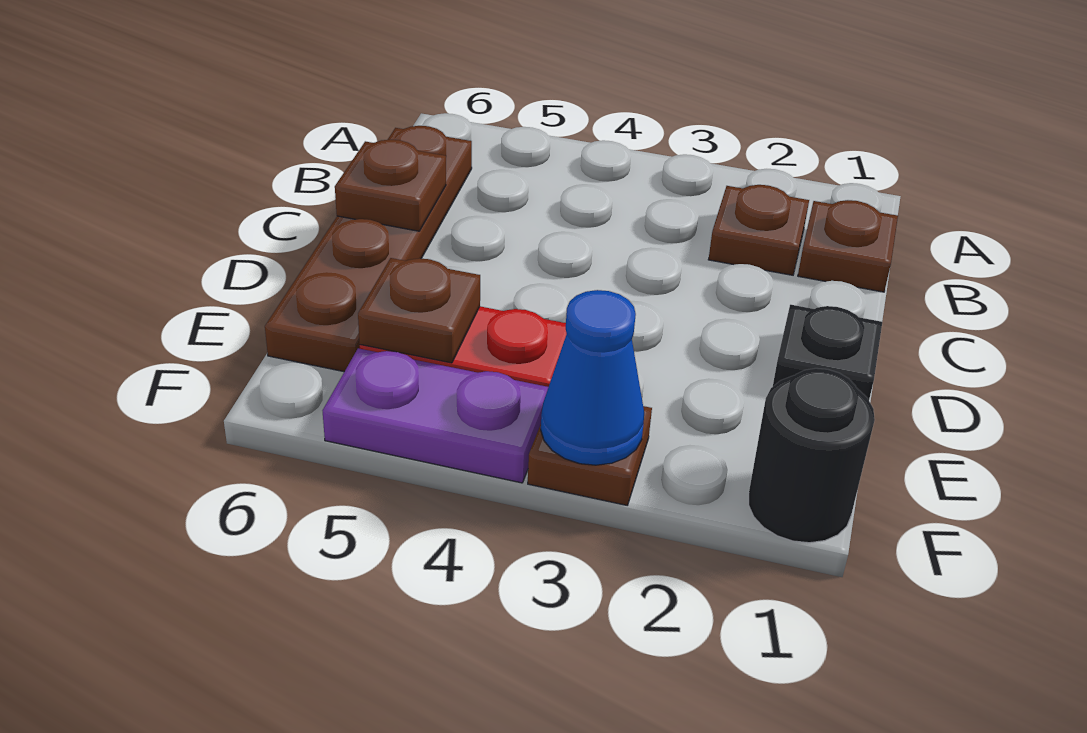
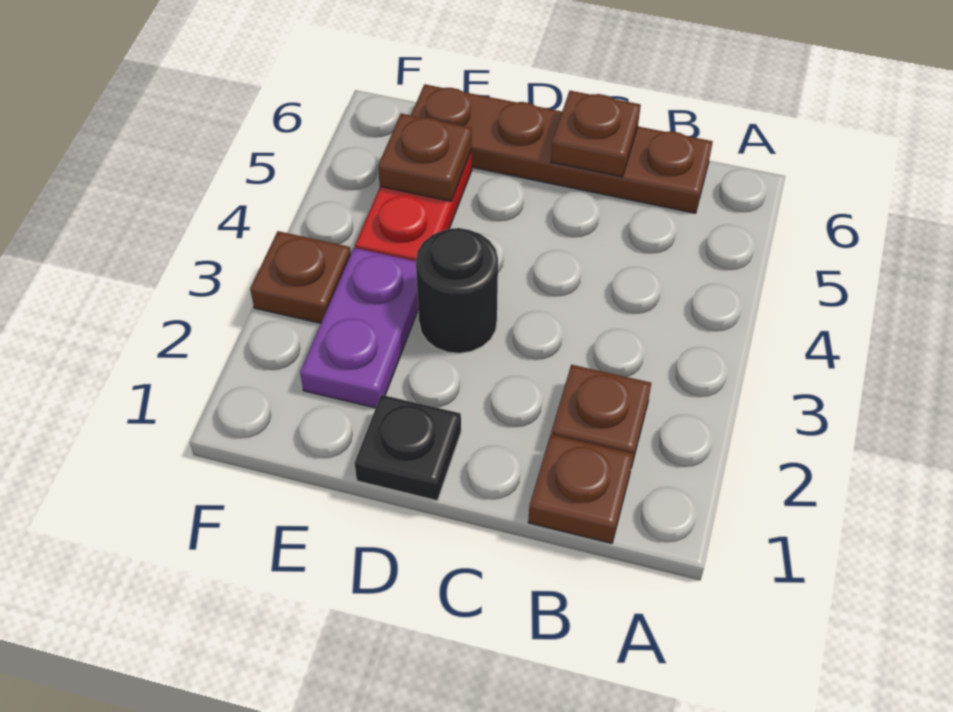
black 1x1 round brick [749,368,875,543] -> black 1x1 round brick moved to [416,228,498,353]
blue 1x1 cone [541,290,644,465] -> none
purple 1x2 plate [322,348,548,483] -> purple 1x2 plate moved to [300,248,418,408]

